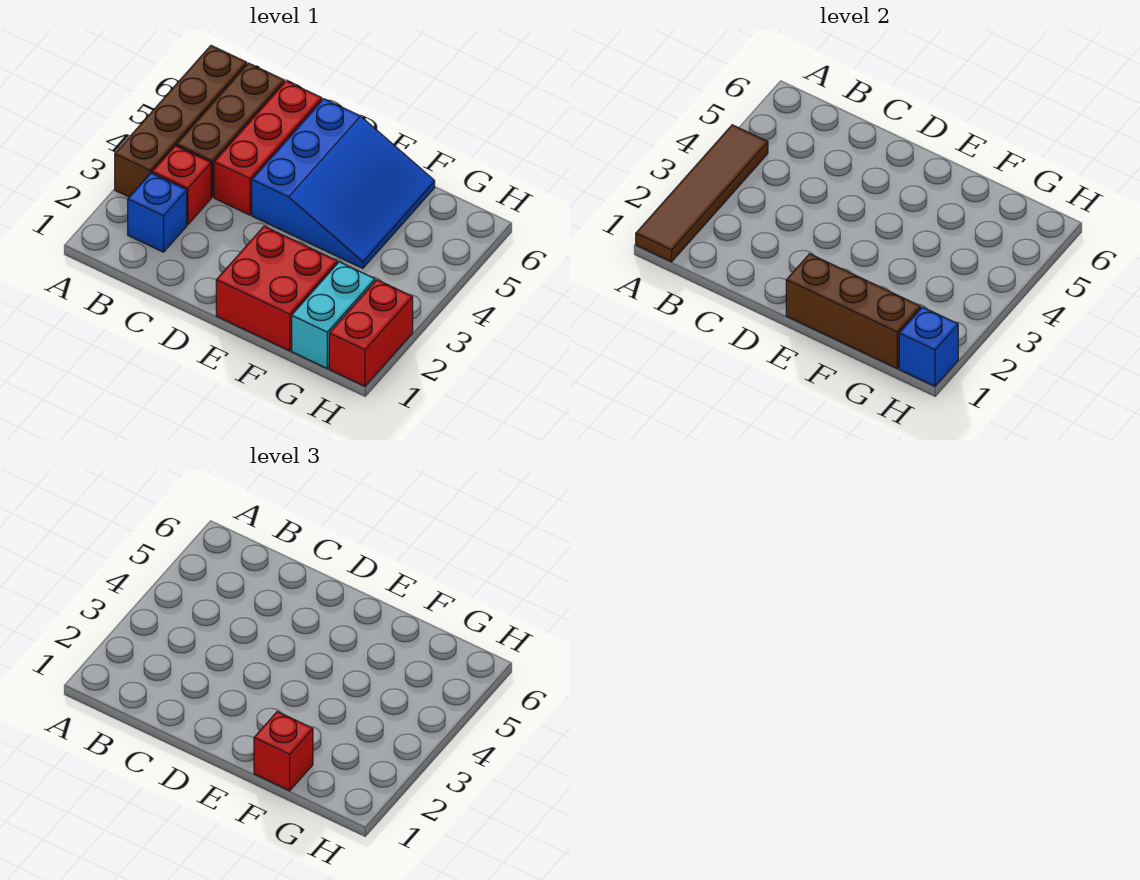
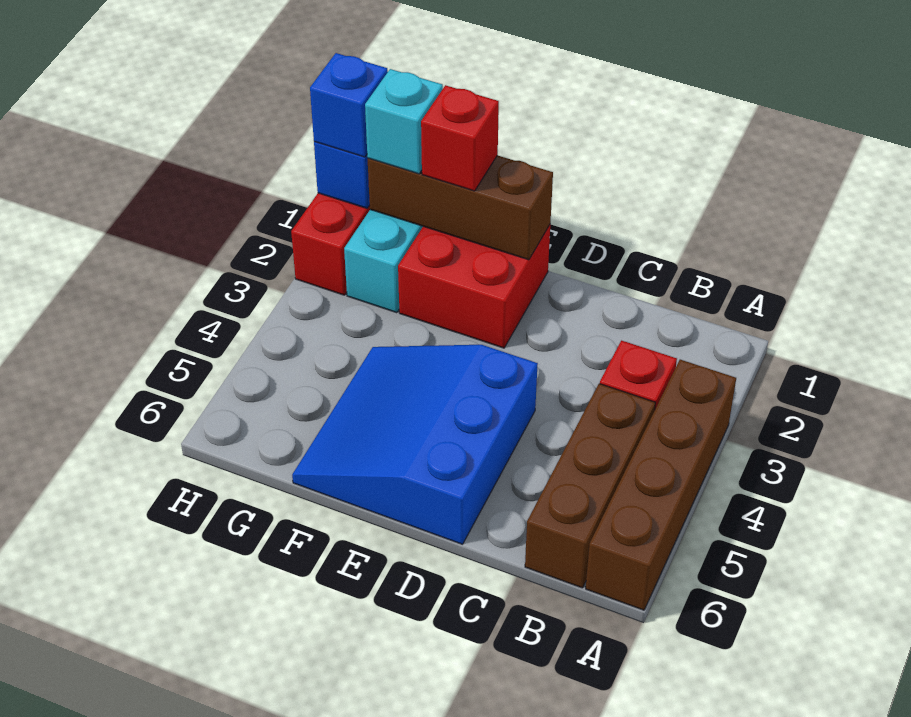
brown 1x4 tile [636,125,768,262] -> none
blue 1x1 brick [128,173,187,252] -> blue 1x1 brick moved to [310,53,388,157]
red 1x3 brick [214,81,322,215] -> none
none -> cyan 1x1 brick [365,69,443,174]

